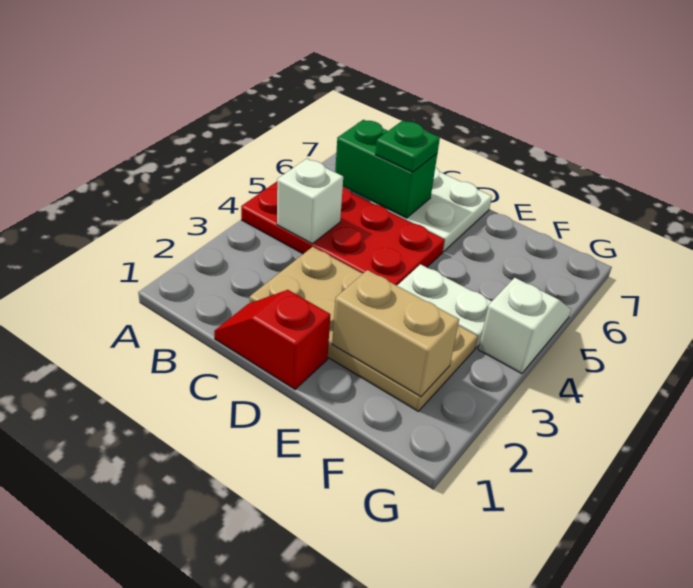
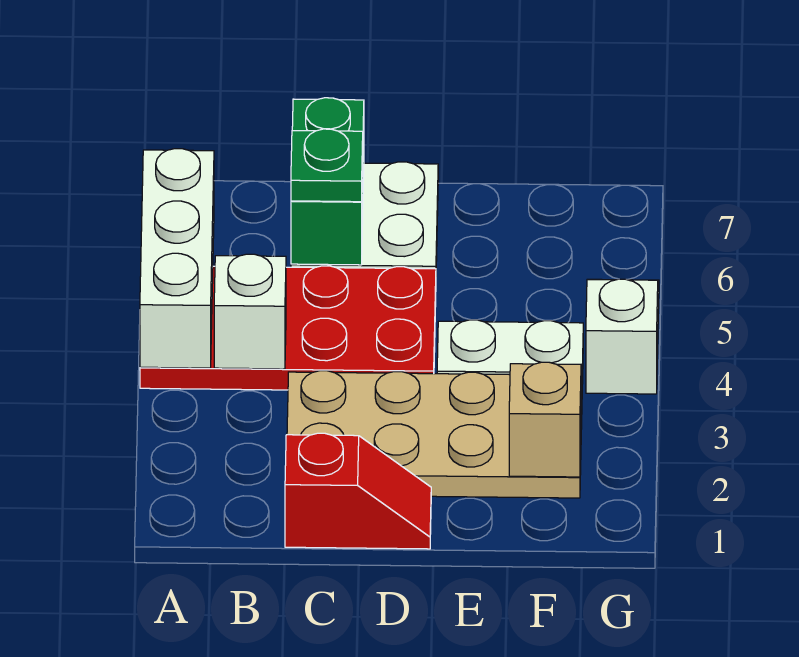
none -> white 1x3 brick [140,149,214,368]
green 1x2 brick [335,120,437,218] -> green 1x2 brick turned to [291,98,364,265]
red 1x2 slope [214,290,330,389] -> red 1x2 slope turned to [285,433,431,549]
tan 1x2 brick [332,270,459,397] -> tan 1x1 brick [509,362,581,477]

